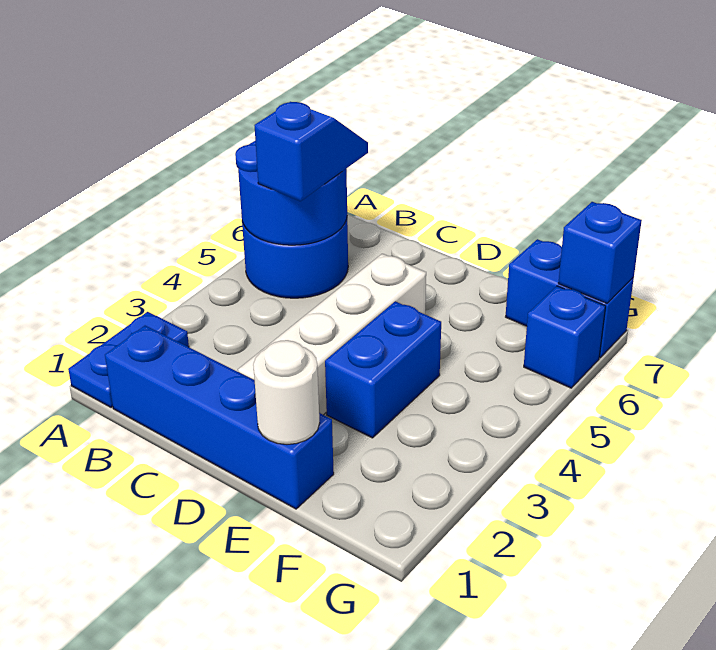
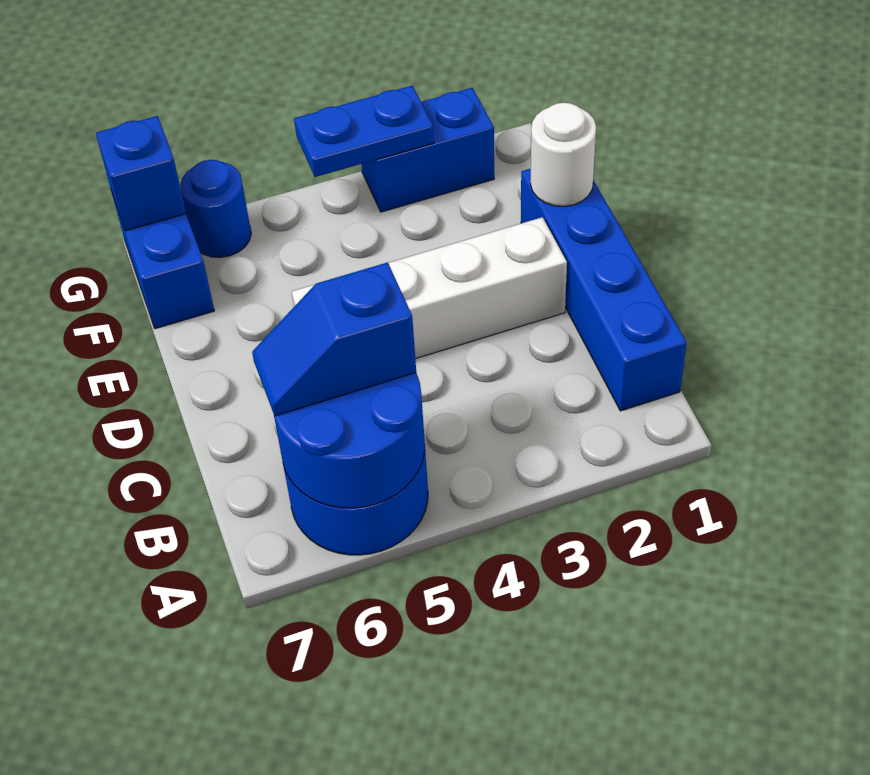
blue 1x2 plate [68,312,189,408] -> blue 1x2 plate moved to [294,86,434,177]
blue 1x2 brick [325,301,441,438] -> blue 1x2 brick moved to [361,88,494,212]
blue 1x1 brick [524,286,605,388] -> blue 1x1 round brick [180,160,251,258]

